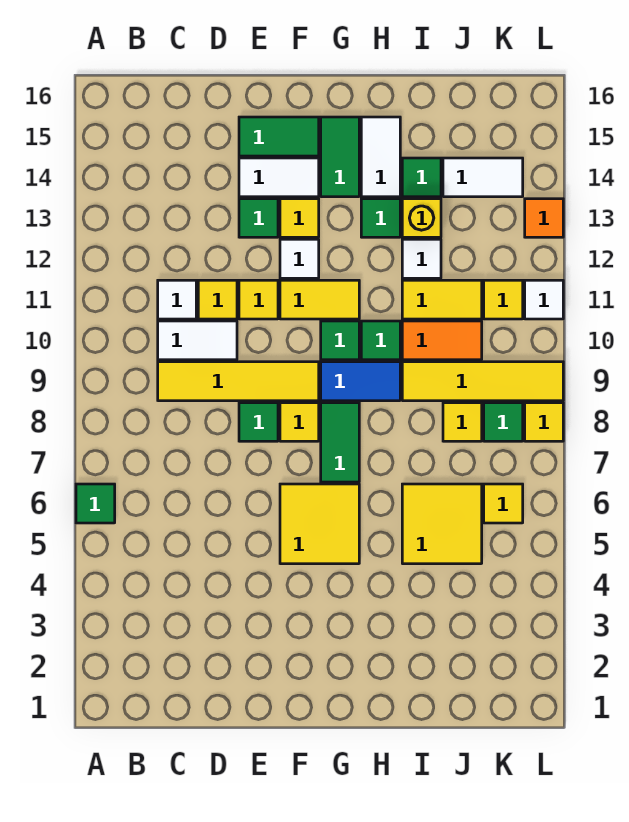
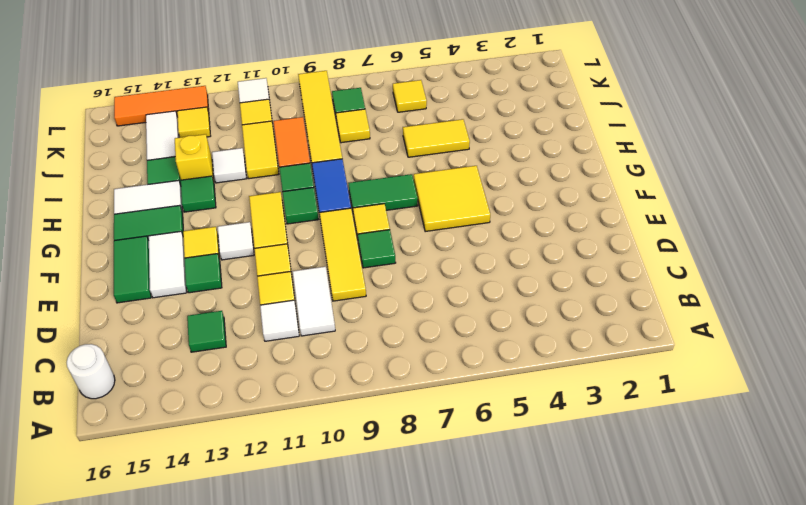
green 1x1 tile [76,484,115,523] -> green 1x1 tile moved to [187,311,226,352]
none -> white 1x1 round brick [67,344,115,399]
yellow 1x4 tile [158,362,319,401] -> yellow 1x3 tile [319,208,366,301]
yellow 2x2 tile [402,484,482,564] -> yellow 1x2 tile [403,119,470,157]
yellow 1x1 tile [525,403,563,441] -> yellow 1x1 tile moved to [177,107,210,137]
orange 1x1 tile [525,199,563,237] -> orange 1x3 tile [114,86,209,126]

